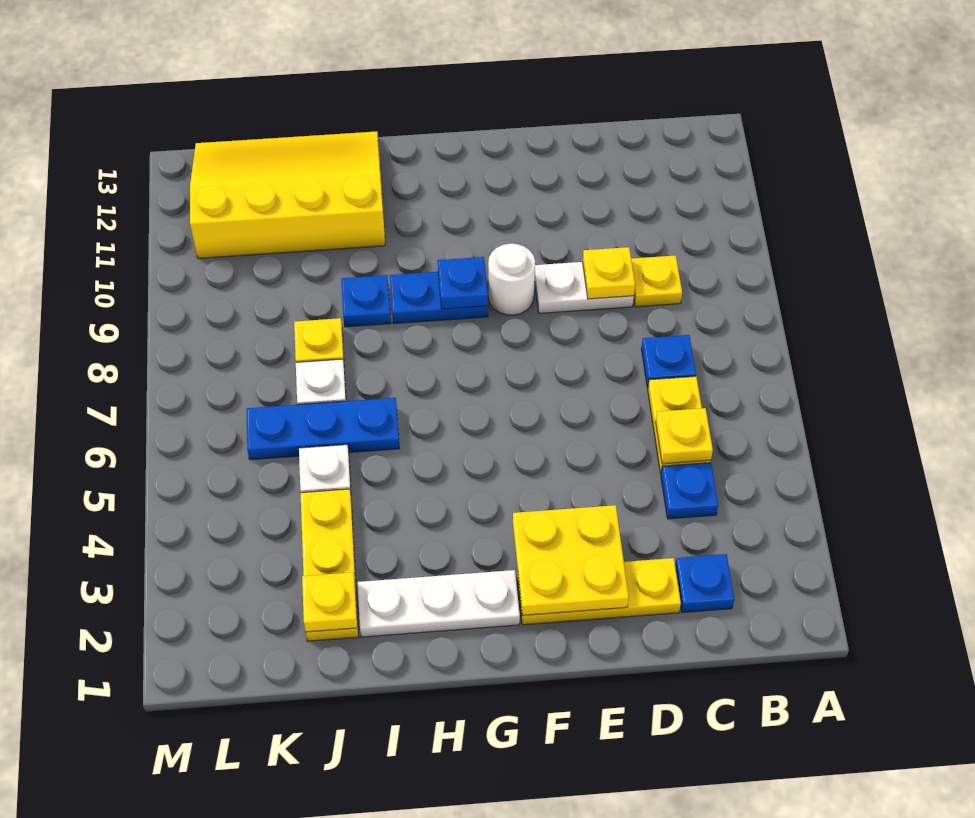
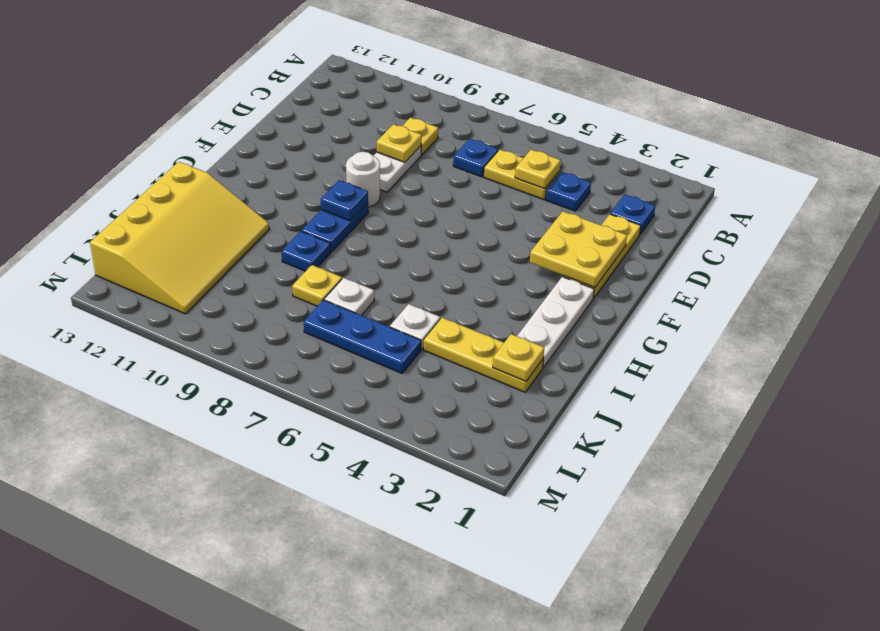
blue 1x3 plate [246,398,400,460] -> blue 1x3 plate turned to [304,300,421,373]
yellow 3x4 slope [190,131,385,258] -> yellow 3x4 slope turned to [90,162,269,314]

